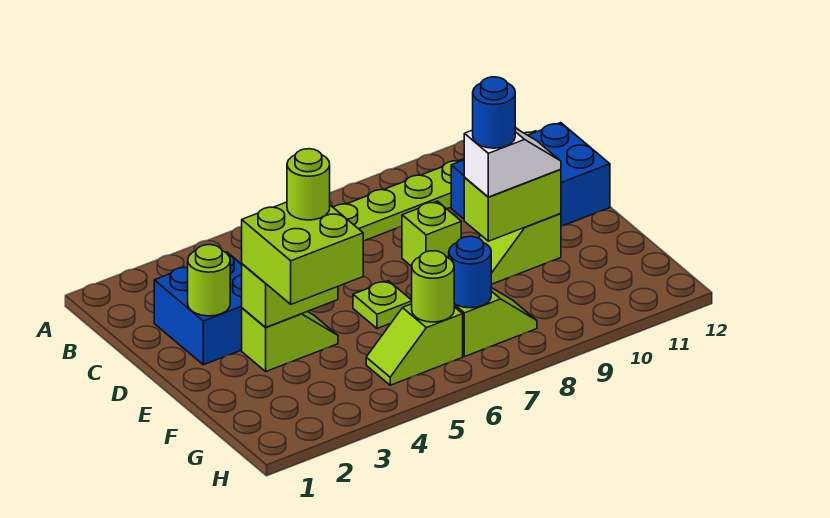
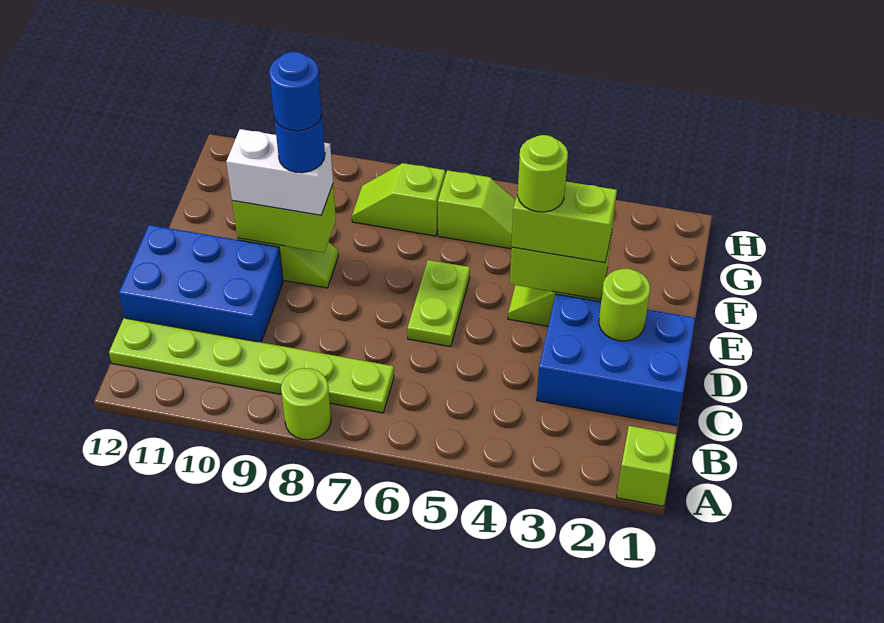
blue 2x2 brick [154,252,242,365] -> blue 2x3 brick [536,294,695,426]
lime 1x1 brick [402,201,461,266] -> lime 1x1 brick moved to [617,426,676,506]
lime 2x2 brick [242,202,363,304] -> lime 1x2 brick [511,182,617,263]
lime 1x1 plate [353,281,412,328] -> lime 1x2 plate [407,260,470,347]
white 1x2 slope [464,128,561,197] -> white 1x2 brick [226,129,333,215]
lime 1x1 round brick [412,251,454,322] -> lime 1x1 round brick moved to [281,368,331,440]
blue 1x1 round brick [449,236,491,308] -> blue 1x1 round brick moved to [269,52,322,131]

